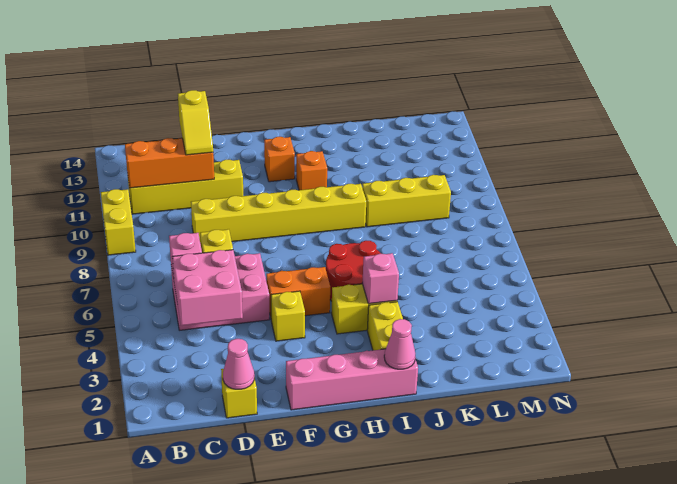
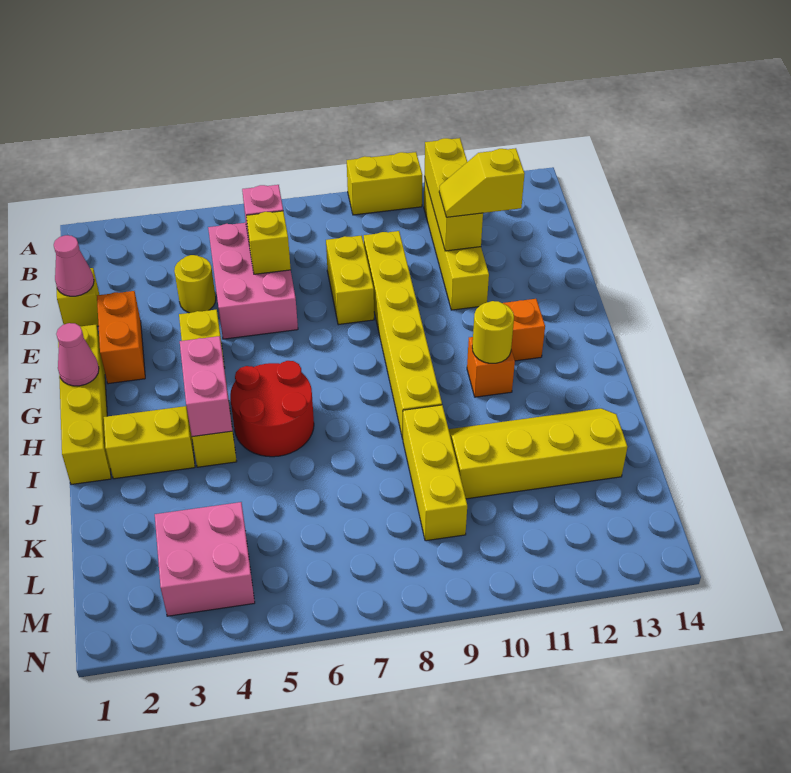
orange 1x3 brick [125,138,214,188] -> yellow 1x3 brick [424,138,483,251]
pink 2x2 brick [172,250,243,326] -> pink 2x2 brick moved to [155,502,255,616]
none -> yellow 1x1 round brick [174,255,216,313]
none -> yellow 1x2 brick [326,236,374,325]
pink 1x4 brick [286,349,418,410] -> yellow 1x4 brick [58,325,111,485]
orange 1x2 brick [266,267,330,318] -> orange 1x2 brick moved to [97,291,145,384]
none -> yellow 1x1 round brick [472,301,514,363]
pink 1x1 cone [384,319,415,369] -> pink 1x1 cone moved to [56,323,99,386]
pink 1x1 brick [362,253,399,304] -> pink 1x2 brick [180,336,232,437]
none -> yellow 2x4 slope [449,408,627,499]

